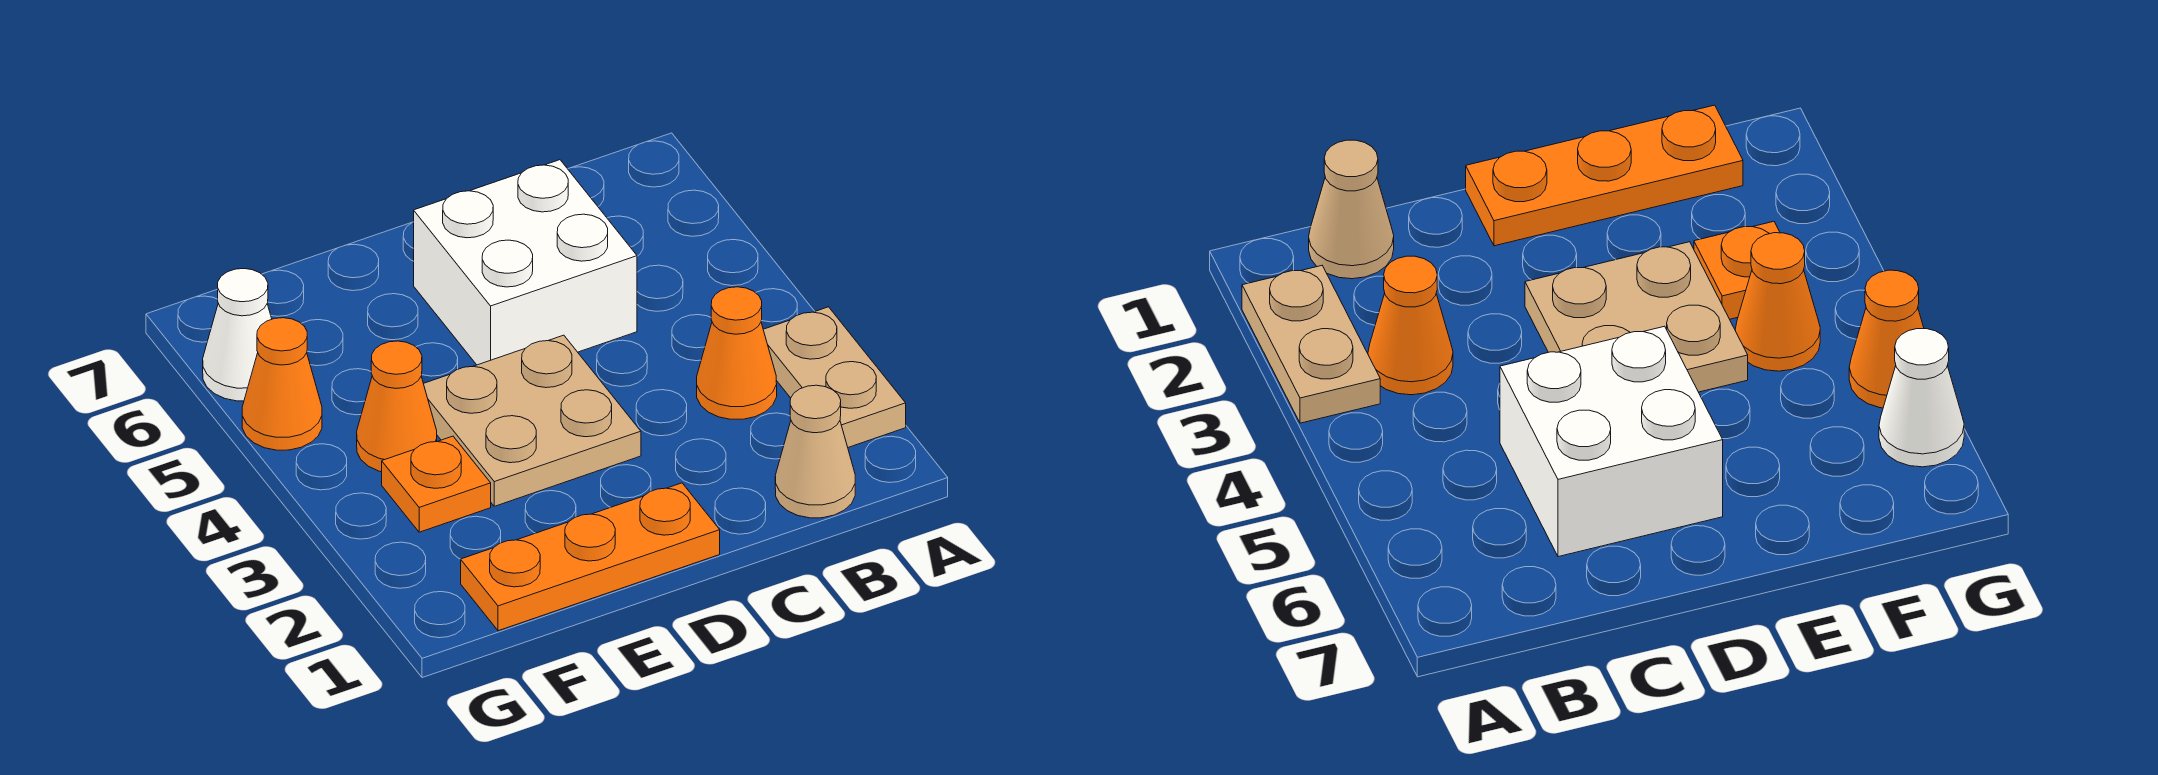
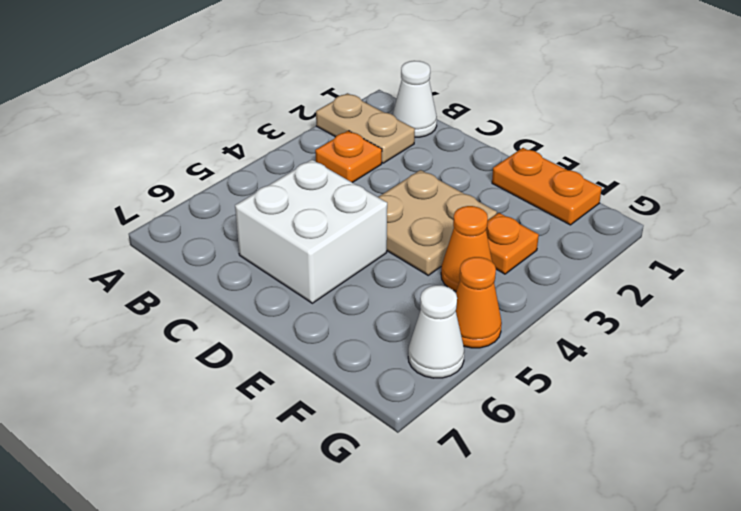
tan 1x2 plate [763,307,906,447] -> tan 1x2 plate turned to [316,93,415,163]
tan 1x1 cone [775,385,855,518] -> white 1x1 cone [392,61,437,137]
orange 1x1 cone [697,287,777,419] -> orange 1x1 plate [315,131,382,183]
orange 1x3 plate [461,483,720,631] -> orange 1x2 plate [492,148,602,225]

